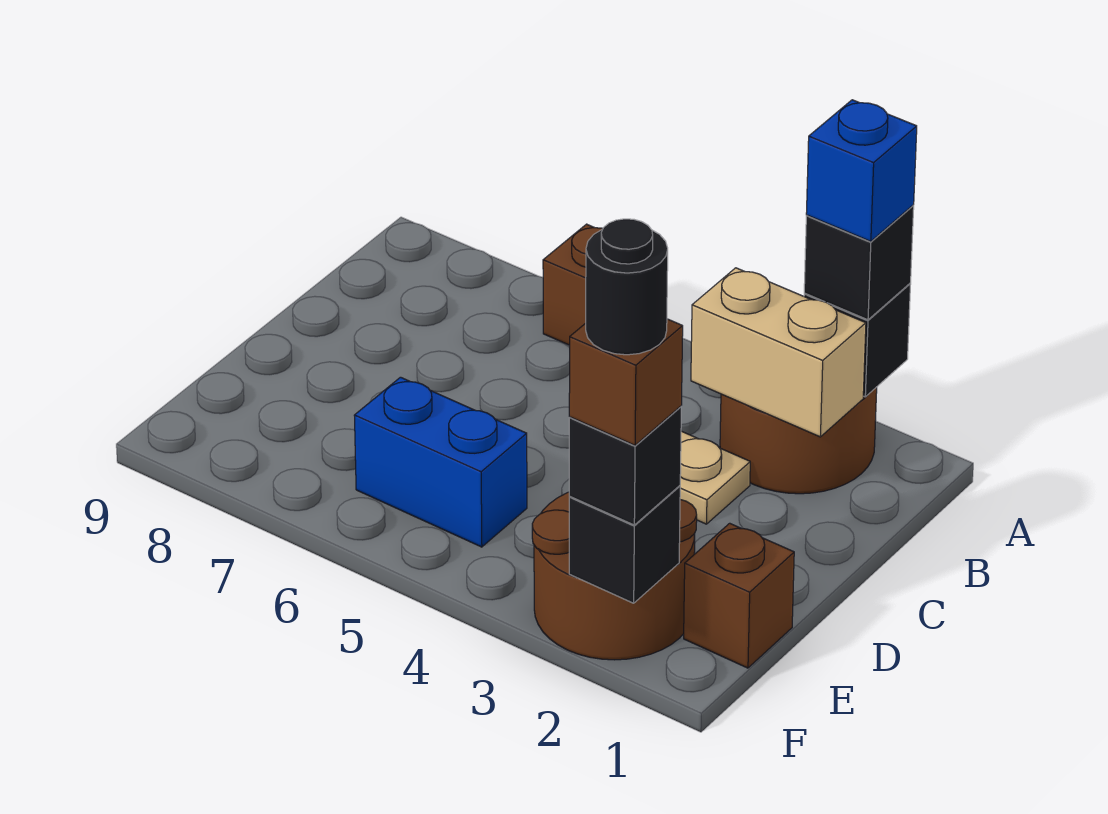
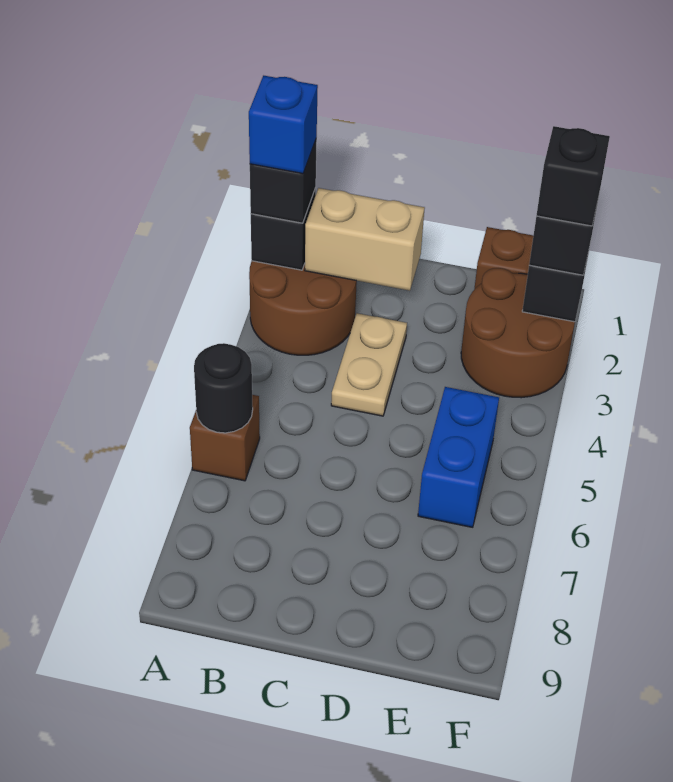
tan 1x2 brick [691,268,866,437] -> tan 1x2 brick turned to [305,188,425,291]
brown 1x1 brick [569,319,683,445] -> black 1x1 brick [536,126,610,226]
black 1x1 round brick [586,219,668,355] -> black 1x1 round brick moved to [194,343,253,433]

